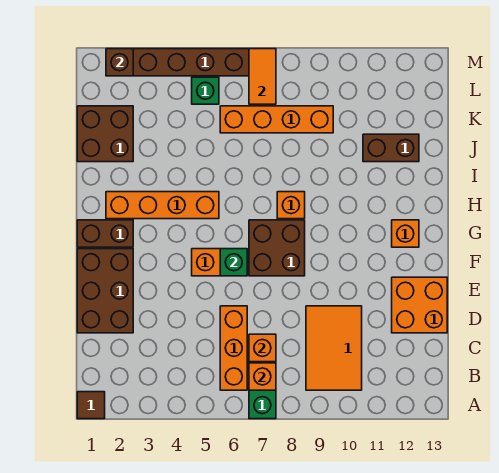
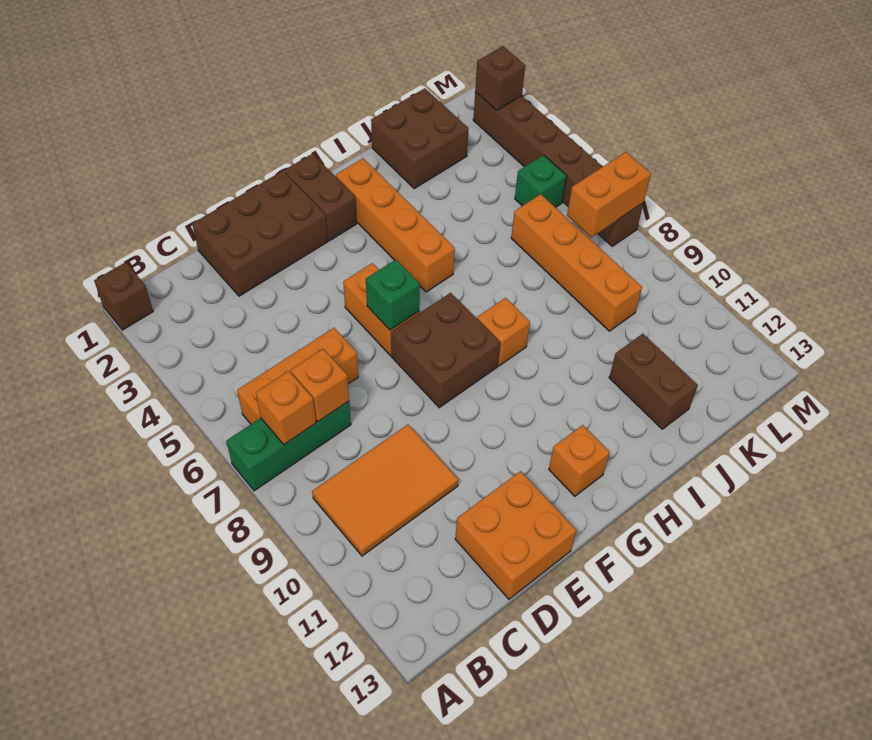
brown 1x1 tile [77,392,105,419] -> brown 1x1 brick [94,262,153,330]
orange 1x2 tile [249,49,276,104] -> orange 1x2 brick [567,152,651,237]

